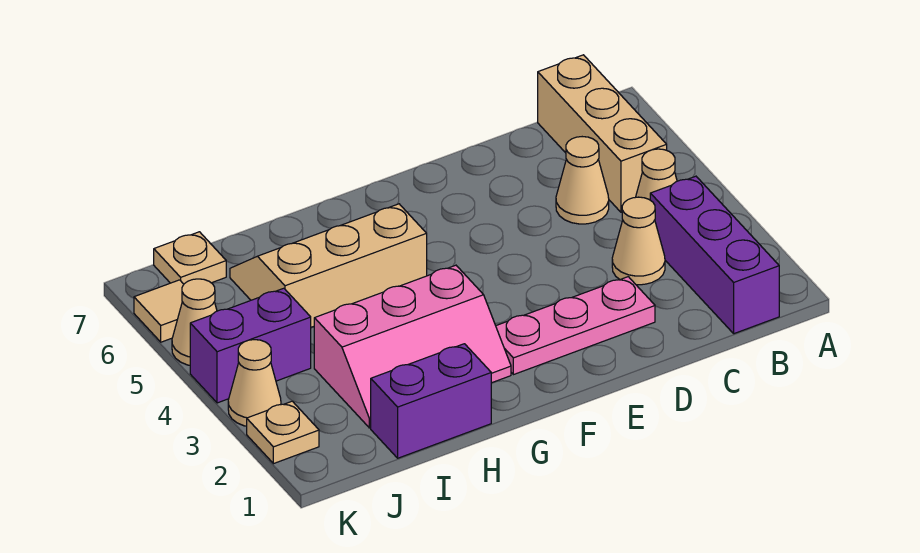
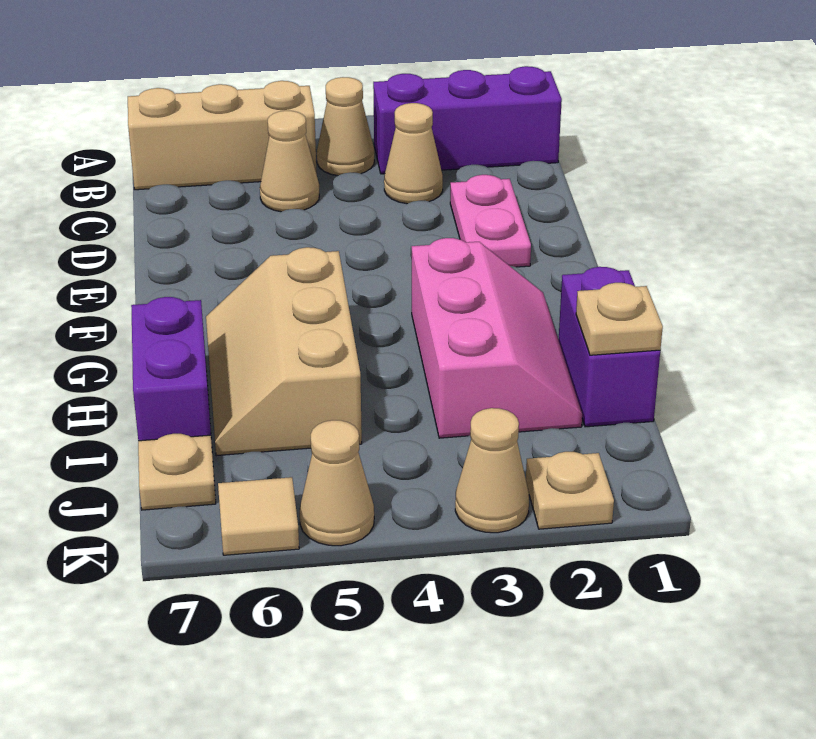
pink 1x3 plate [496,277,655,375] -> pink 1x2 plate [450,175,531,267]
none -> tan 1x1 plate [576,283,663,355]
purple 1x2 brick [190,288,311,403] -> purple 1x2 brick moved to [131,297,211,441]

